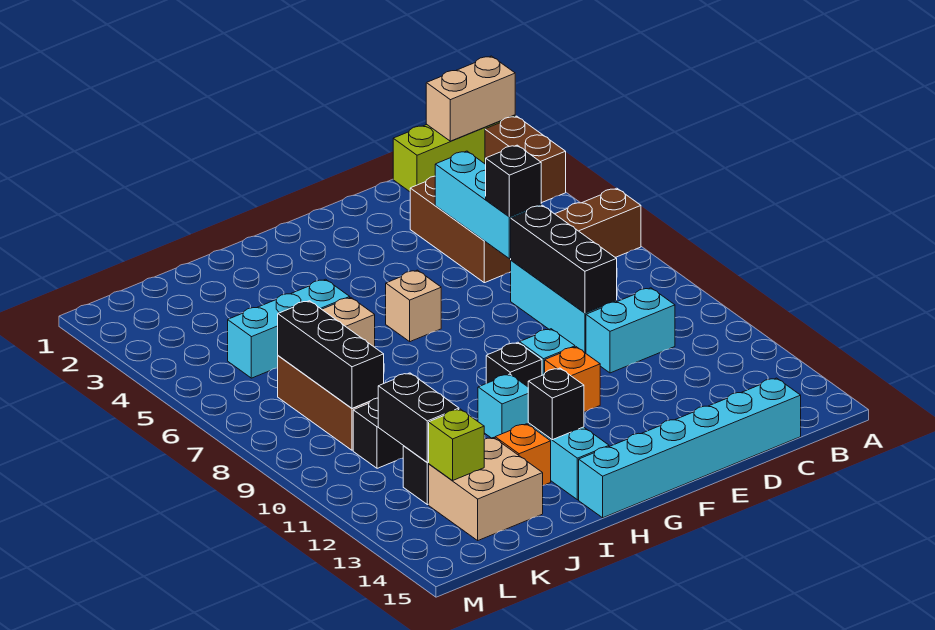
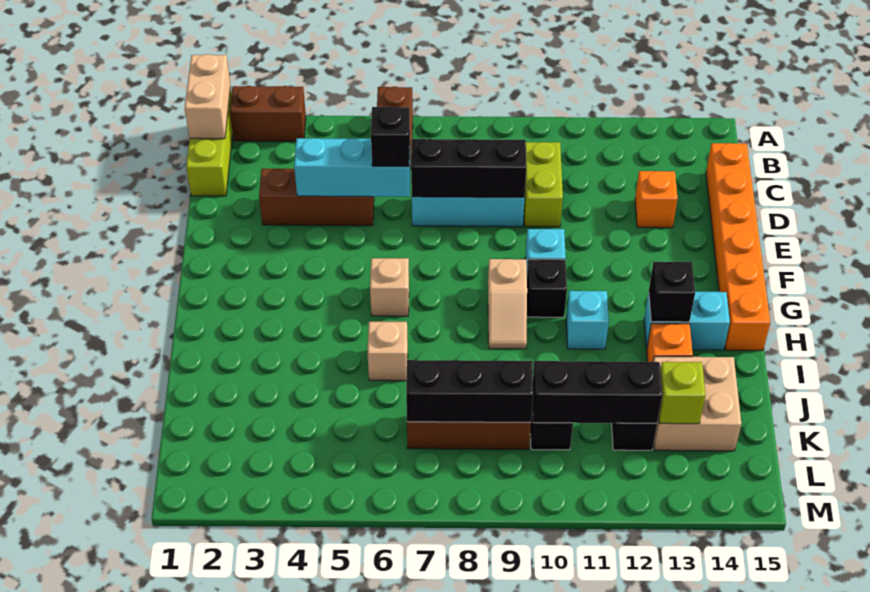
cyan 1x2 brick [586,288,675,373] -> lime 1x2 brick [524,142,563,227]
cyan 1x6 brick [579,378,801,518] -> orange 1x6 brick [706,143,770,350]
orange 1x1 brick [545,347,600,412] -> orange 1x1 brick moved to [635,171,678,228]
none -> tan 1x2 slope [488,259,527,349]
cyan 1x3 brick [228,279,350,378] -> none
black 1x2 brick [378,373,459,463] -> black 1x3 brick [533,361,662,423]

